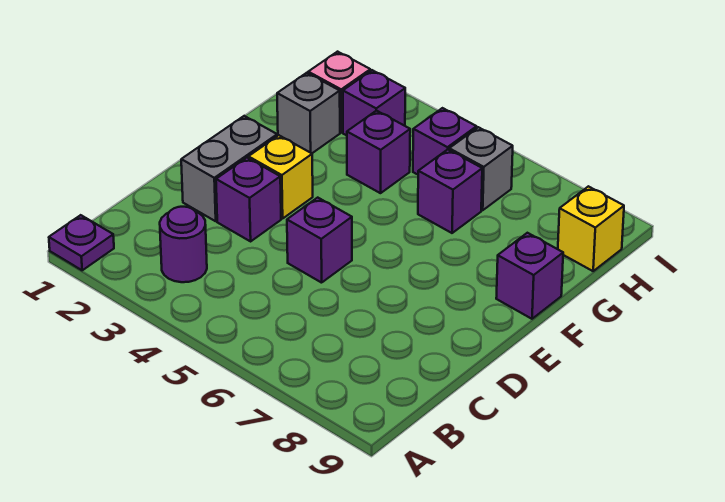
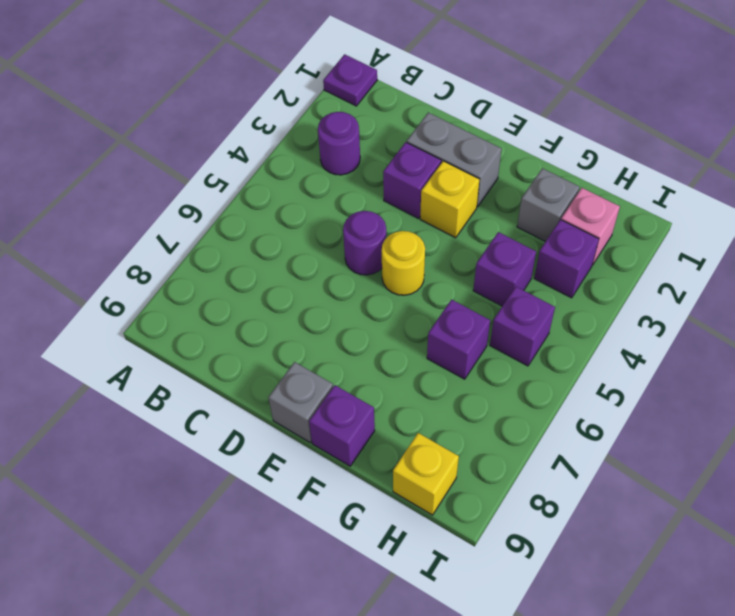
purple 1x1 brick [287,198,352,283] -> purple 1x1 round brick [343,211,386,275]
none -> yellow 1x1 round brick [382,231,425,295]
grey 1x1 brick [449,127,513,210] -> grey 1x1 brick moved to [268,362,333,442]

